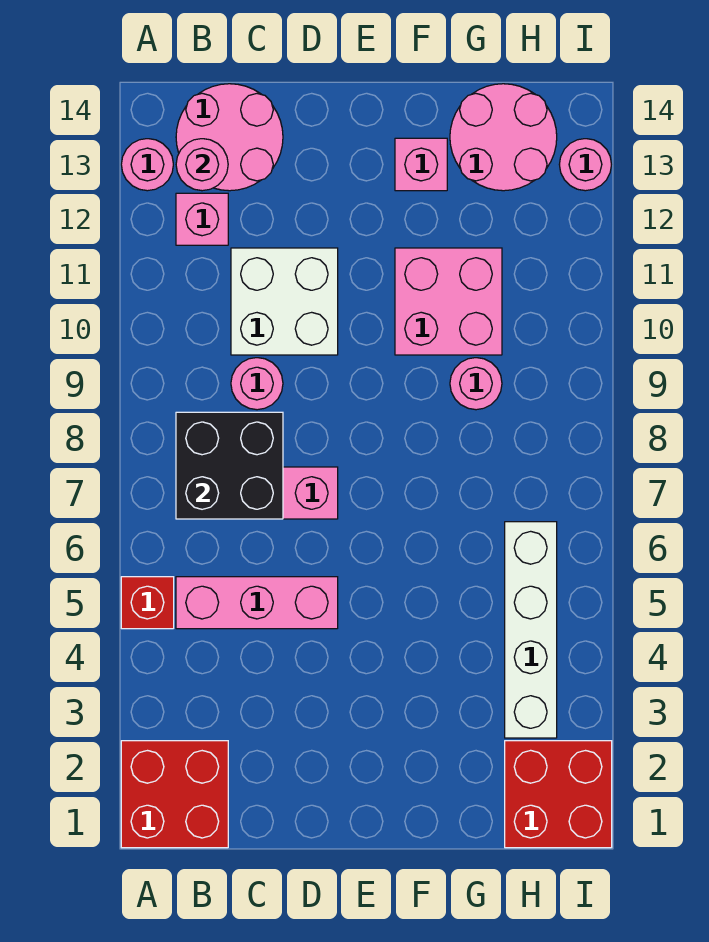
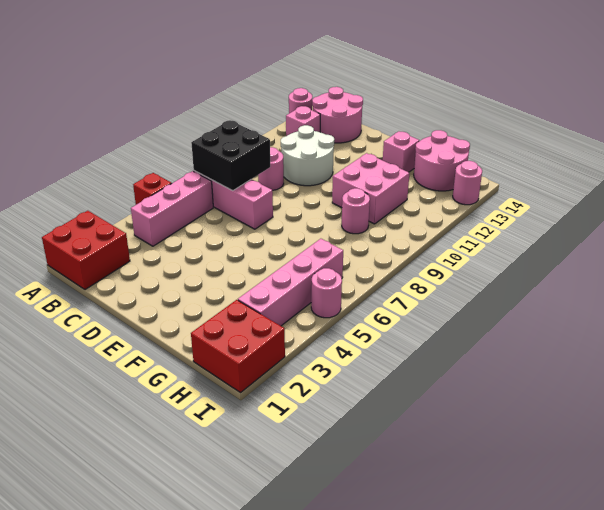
pink 1x3 brick [176,577,338,629] -> pink 1x3 brick turned to [131,171,213,246]
pink 1x1 round brick [176,139,228,191] -> pink 1x1 round brick moved to [311,268,342,318]
white 2x2 brick [231,248,338,355] -> white 2x2 round brick [281,125,334,186]
white 1x4 brick [505,522,557,738] -> pink 1x4 brick [238,239,343,326]

